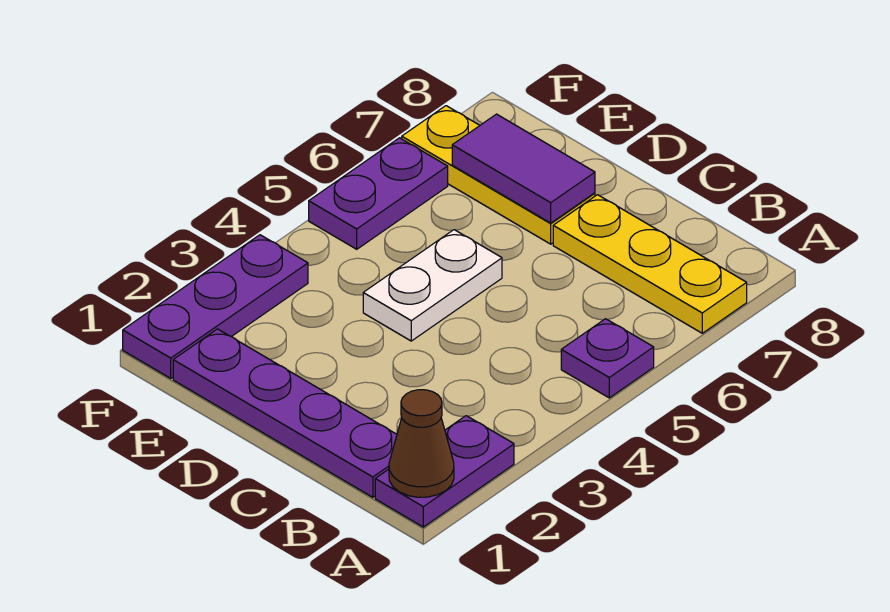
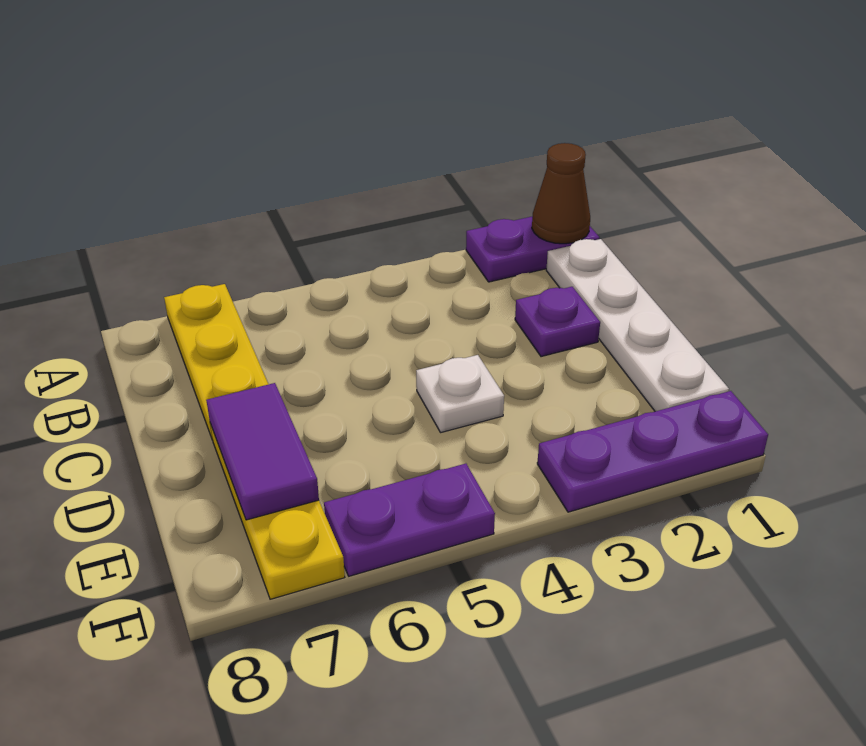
purple 1x1 plate [561,319,654,398] -> purple 1x1 plate moved to [515,287,600,357]
purple 1x4 plate [173,329,397,497] -> white 1x4 plate [546,239,729,411]
white 1x2 plate [363,230,502,341] -> white 1x1 plate [416,355,504,433]

